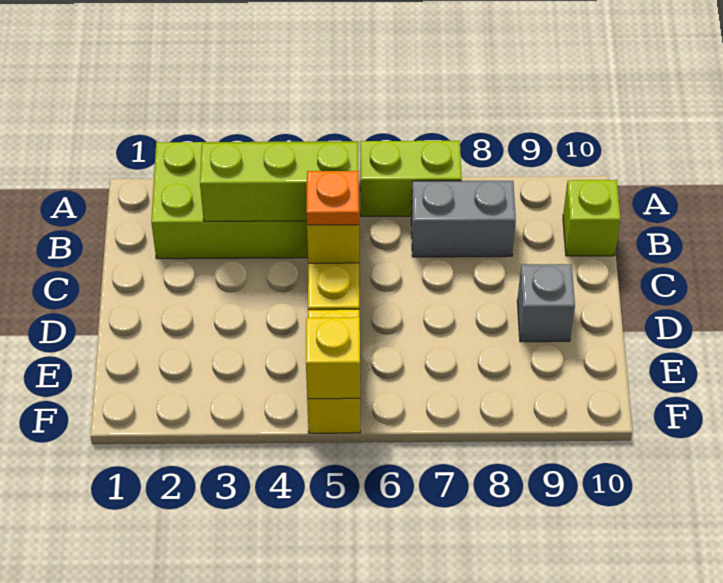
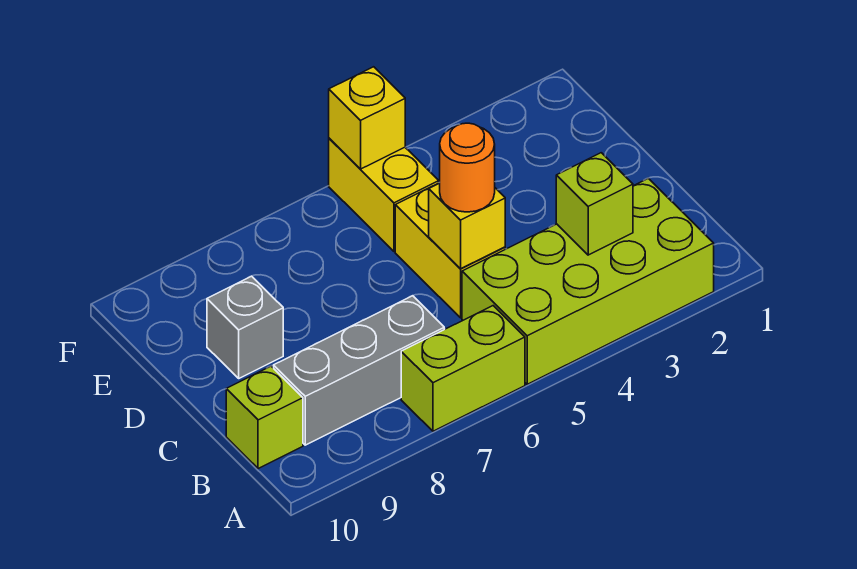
lime 1x3 brick [200,142,358,221] -> lime 1x1 brick [556,153,633,255]
grey 1x2 brick [411,181,516,257] -> grey 1x3 brick [274,296,444,445]
orange 1x1 plate [307,171,359,225] -> orange 1x1 round brick [439,123,495,212]

